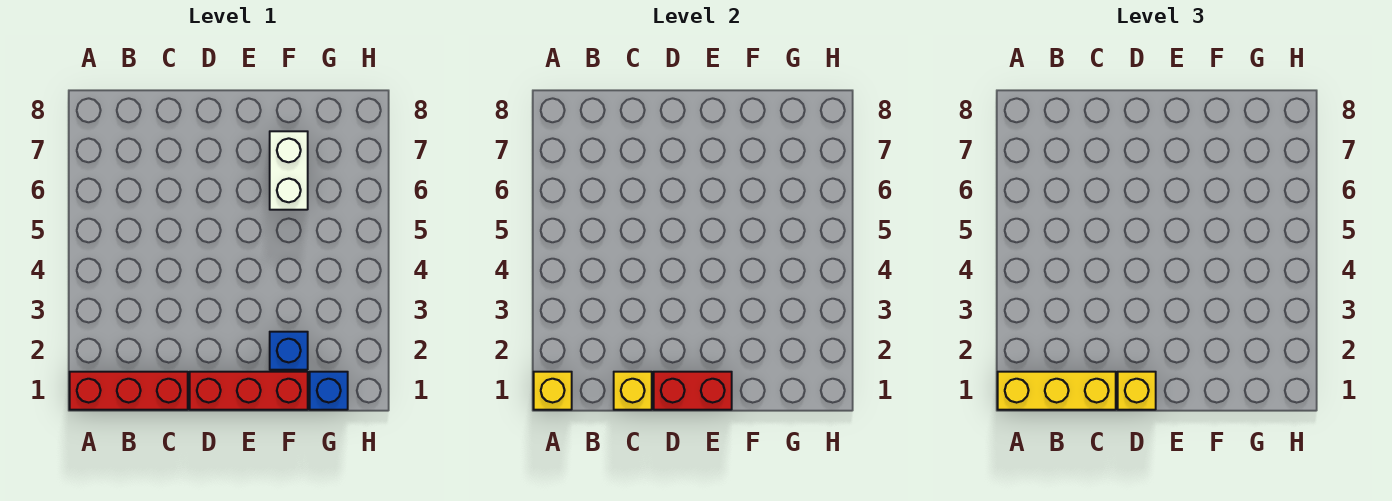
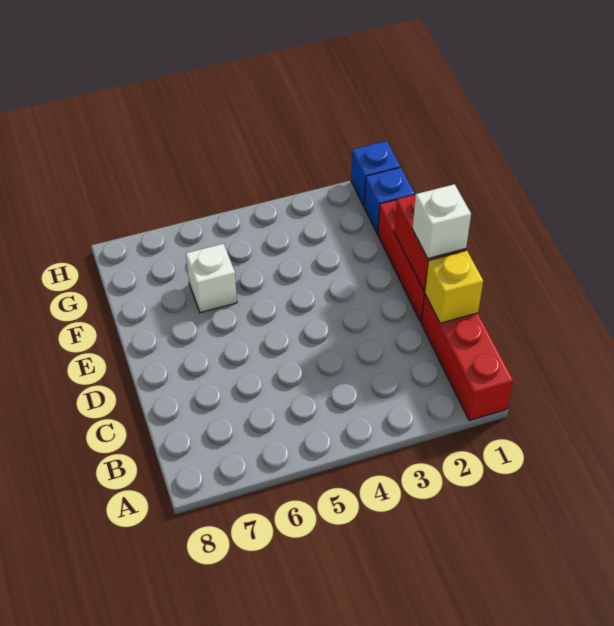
yellow 1x1 brick [534,372,572,410] -> none
yellow 1x3 brick [998,372,1116,410] -> none
yellow 1x1 brick [1118,372,1156,410] -> white 1x1 brick [412,184,471,259]
blue 1x1 brick [270,332,308,370] -> blue 1x1 brick moved to [351,141,400,206]
white 1x2 brick [270,131,308,210] -> white 1x1 brick [186,244,237,313]

